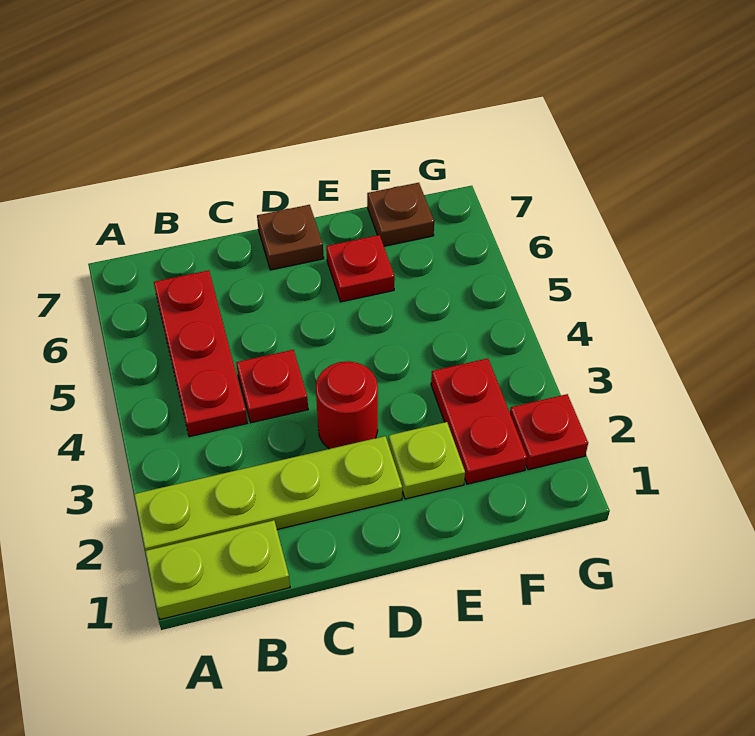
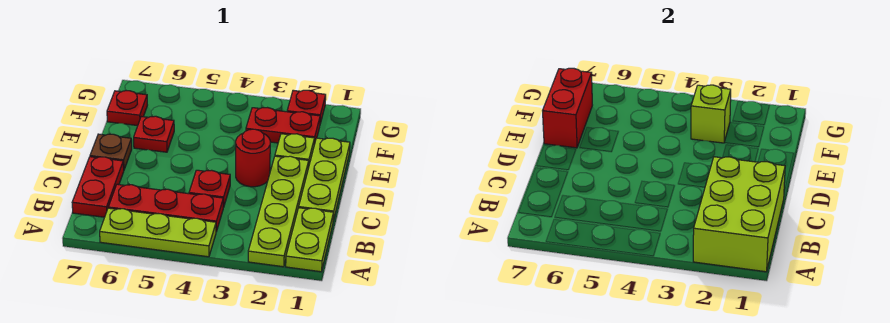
none -> lime 2x3 brick [693,157,785,272]
none -> lime 1x3 plate [100,208,216,257]
none -> red 1x2 plate [72,157,124,217]
none -> lime 1x3 plate [299,138,350,221]
none -> red 1x2 brick [543,68,592,148]
none -> lime 1x1 brick [691,85,731,143]
brown 1x1 plate [367,183,434,246] -> red 1x1 plate [107,91,147,126]

